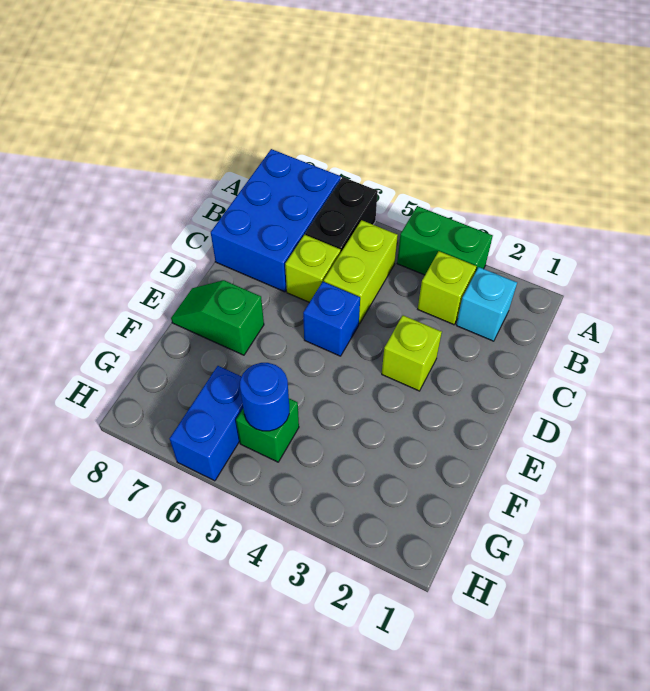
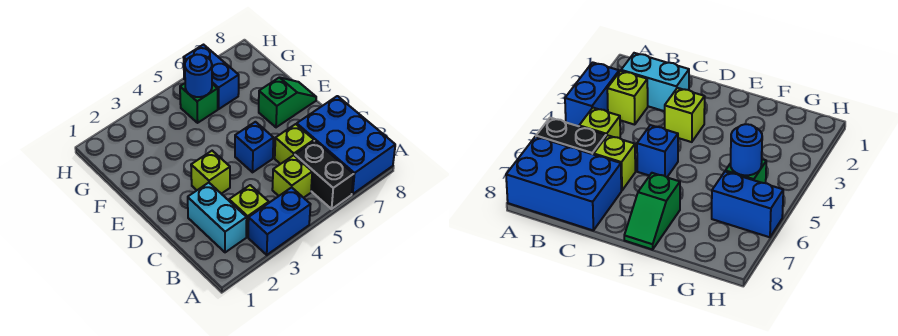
green 1x2 brick [397,206,493,275] -> blue 1x2 brick [248,187,311,255]
cyan 1x1 brick [456,267,517,341] -> cyan 1x2 brick [188,183,247,252]
lime 1x2 brick [324,220,398,324] -> lime 1x1 brick [272,155,312,198]

